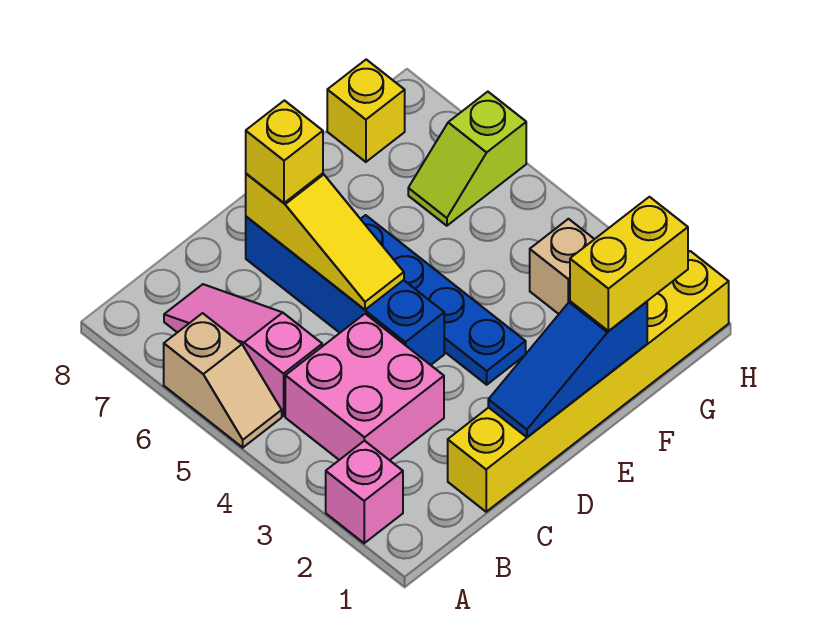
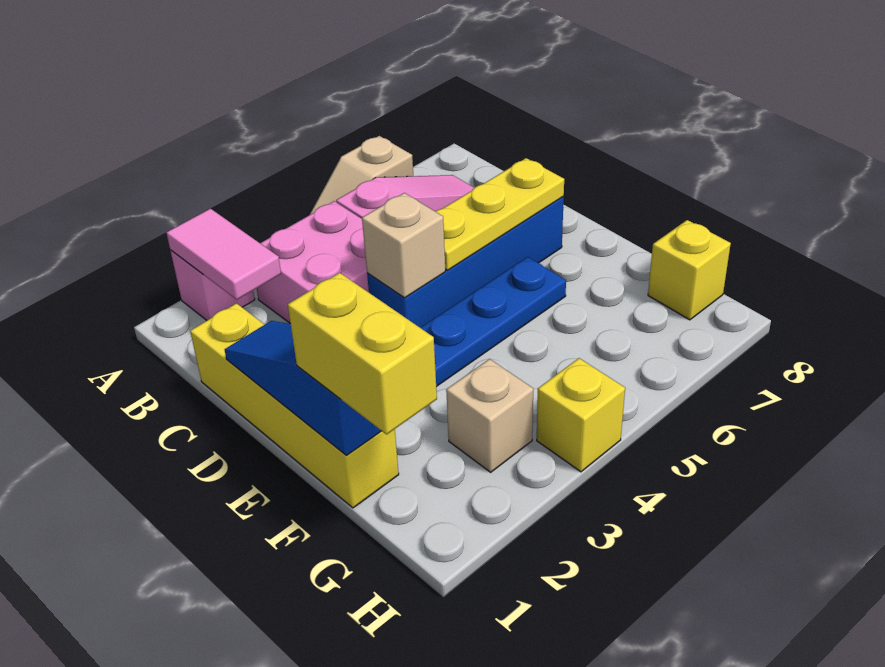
none -> pink 1x2 tile [166,209,281,300]
yellow 1x6 brick [448,251,729,512] -> yellow 1x4 brick [190,303,399,508]
none -> tan 1x1 brick [362,193,445,298]
yellow 1x3 slope [246,173,404,310] -> yellow 1x3 plate [435,158,564,270]
yellow 1x1 brick [246,100,323,203] -> yellow 1x1 brick moved to [537,358,625,472]
lime 1x2 slope [408,92,526,226] -> none

